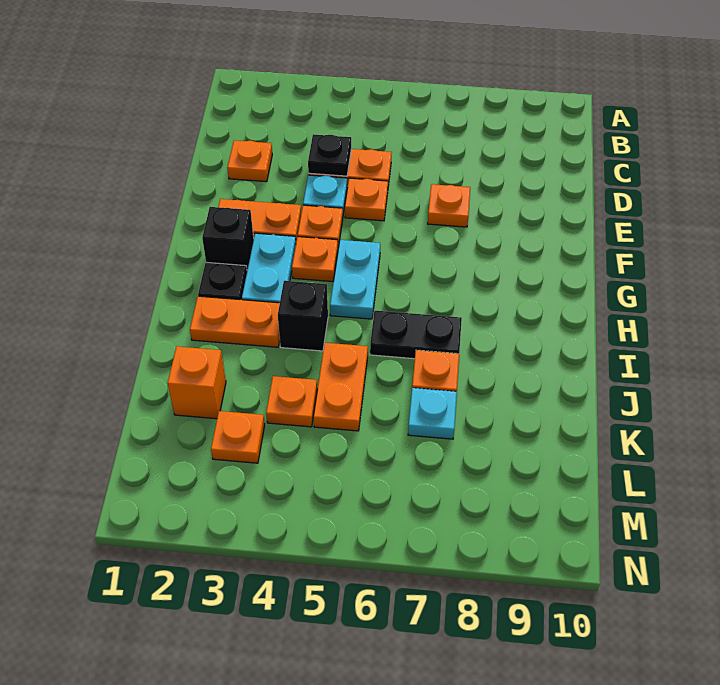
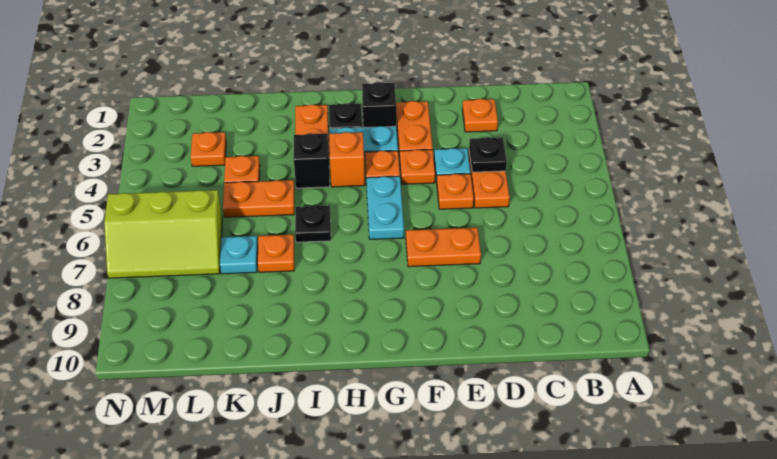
orange 1x1 plate [428,184,470,227] -> orange 1x2 plate [406,228,481,267]
cyan 1x2 plate [330,240,380,319] -> cyan 1x2 plate turned to [366,176,404,239]
black 1x2 plate [370,311,462,359] -> black 1x1 plate [295,206,331,242]
orange 1x1 brick [168,346,226,419] -> orange 1x1 brick moved to [329,132,365,187]
none -> lime 2x3 slope [104,190,222,278]

